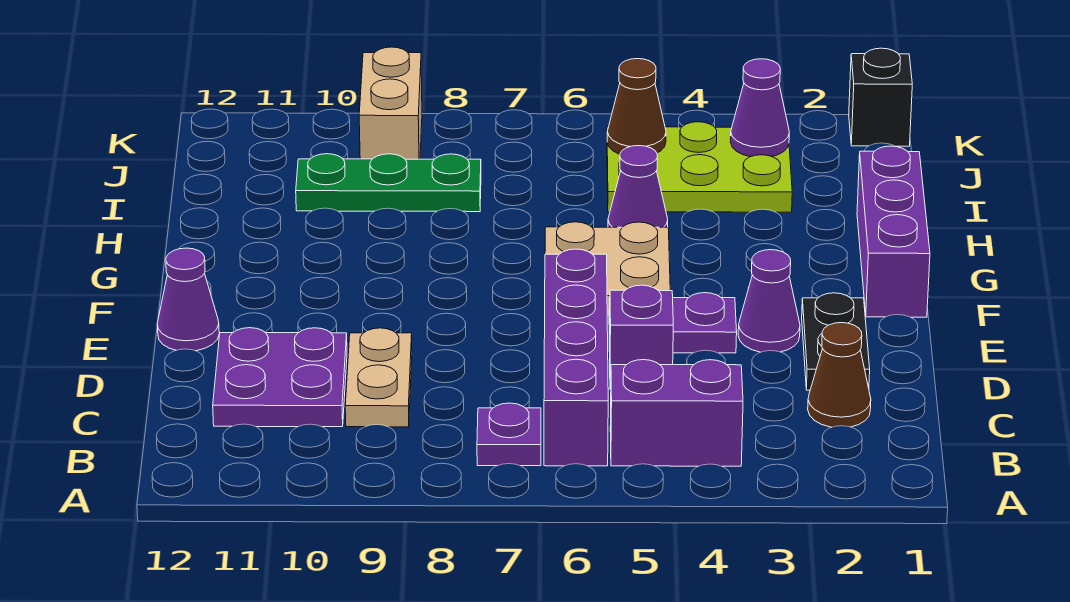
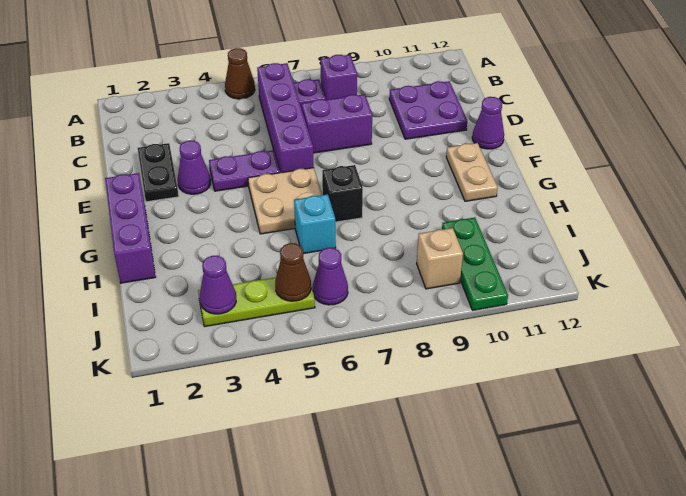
purple 1x2 brick [610,360,743,466] -> purple 1x2 brick moved to [302,94,372,153]
brown 1x1 cone [808,323,871,427] -> brown 1x1 cone moved to [225,48,255,99]
tan 1x2 plate [345,328,412,427] -> tan 1x2 plate moved to [446,143,498,201]
purple 1x1 brick [610,285,673,390] -> purple 1x1 brick moved to [321,55,357,100]
purple 1x1 cone [608,146,668,227] -> purple 1x1 cone moved to [313,248,348,305]
none -> cyan 1x1 brick [294,194,336,254]
lime 2x3 plate [607,122,792,212] -> lime 1x3 plate [198,277,315,327]
green 1x3 plate [296,154,481,212] -> green 1x3 plate turned to [442,218,508,310]
tan 1x2 brick [359,47,422,159] -> tan 1x1 brick [417,228,463,289]
black 1x1 brick [849,48,912,146] -> black 1x1 brick moved to [322,165,363,222]

